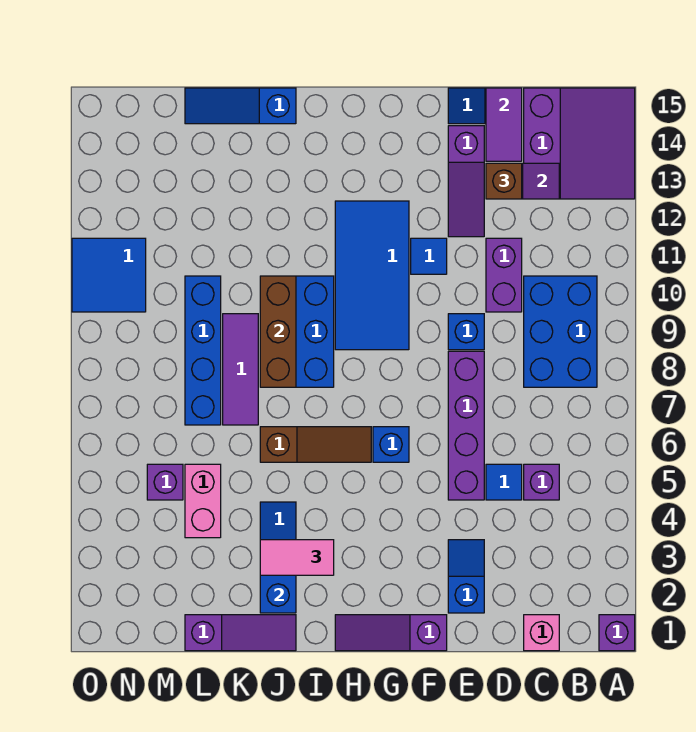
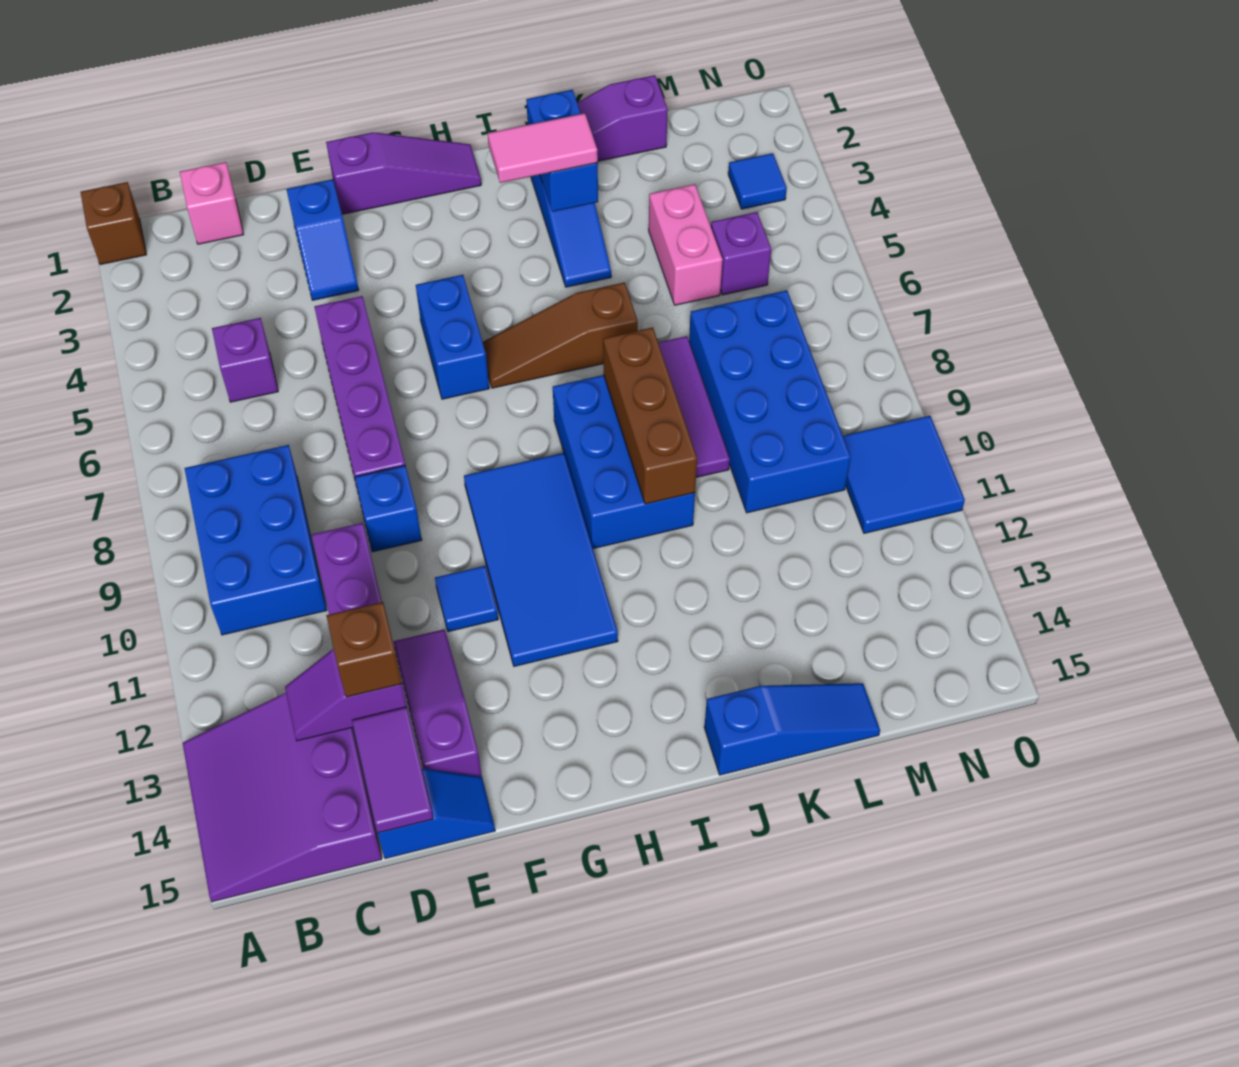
purple 1x1 brick [599,615,635,651] -> brown 1x1 brick [81,182,146,265]
blue 1x1 tile [486,464,522,500] -> blue 1x1 tile moved to [728,153,787,209]
blue 1x1 brick [373,427,409,462] -> blue 1x2 brick [416,275,489,399]
blue 1x4 brick [185,276,221,425] -> blue 2x4 brick [689,290,851,513]

